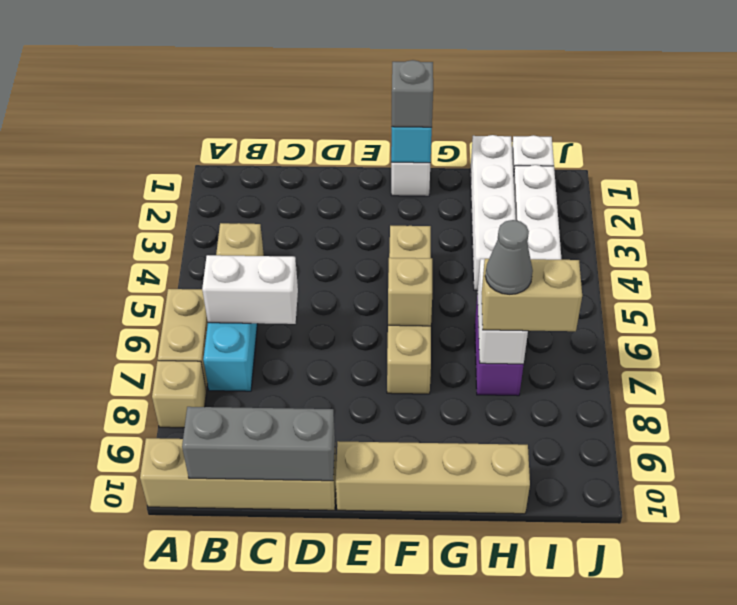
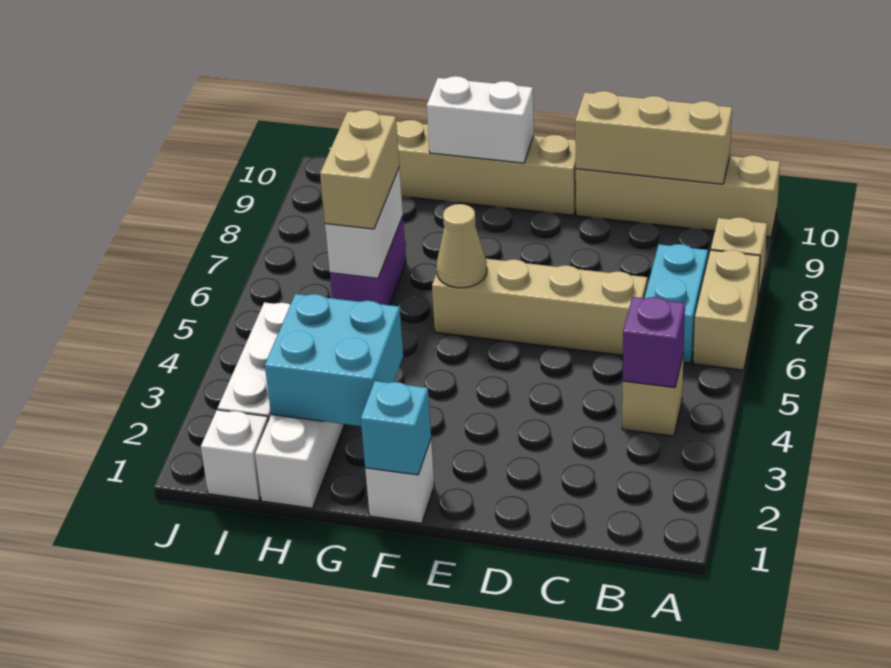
none -> purple 1x1 brick [623,297,685,388]
white 1x2 brick [202,255,298,324] -> white 1x2 brick moved to [427,76,534,163]
grey 1x3 brick [182,407,335,481] -> tan 1x3 brick [575,91,732,184]
grey 1x1 brick [392,60,433,128] -> none
tan 1x4 brick [387,226,431,394] -> tan 1x4 brick turned to [432,259,647,355]
tan 1x1 brick [388,258,432,326] -> tan 1x1 cone [437,204,487,288]
none -> cyan 2x2 brick [265,294,403,426]
tan 1x2 brick [482,259,582,331] -> tan 1x2 brick turned to [320,110,399,229]
grey 1x1 cone [485,220,533,294] -> none

